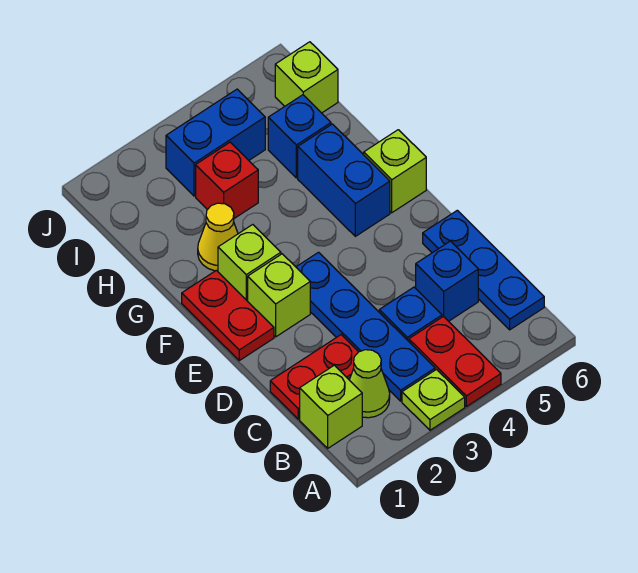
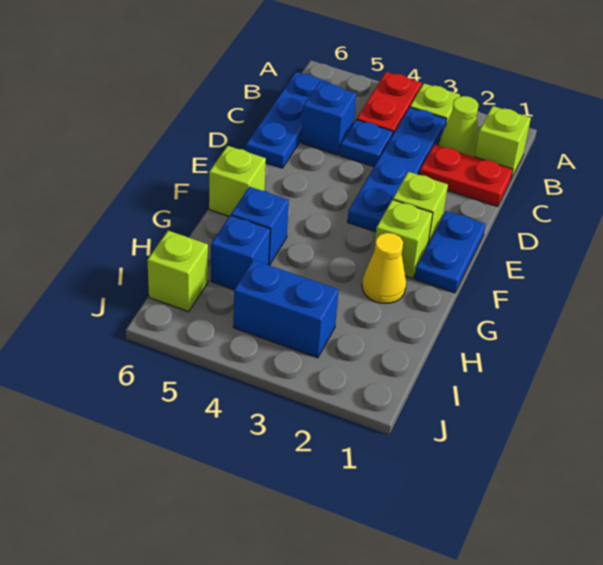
red 1x2 plate [182,270,274,360] -> blue 1x2 plate [415,211,486,293]
blue 1x2 brick [298,124,390,236] -> blue 1x1 brick [231,187,289,265]
red 1x1 brick [196,142,258,218] -> none

